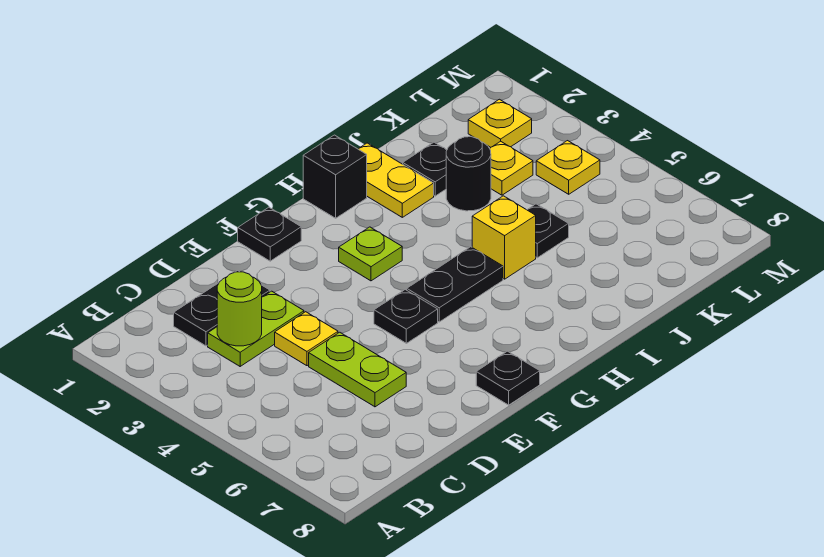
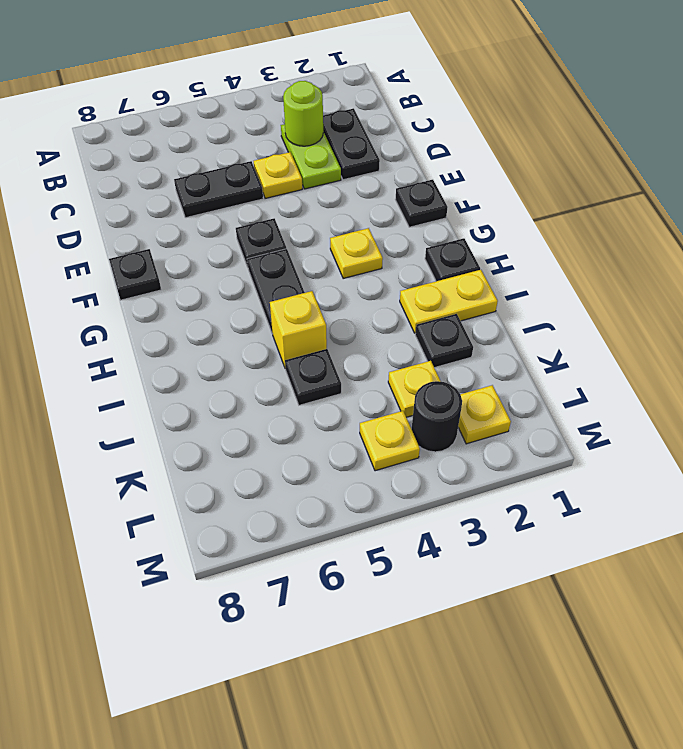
lime 1x2 plate [309,332,406,407] -> black 1x2 plate [174,161,263,218]
lime 1x1 plate [339,227,402,281] -> yellow 1x1 plate [330,228,383,278]
black 1x1 brick [303,135,367,218] -> black 1x1 plate [425,238,480,281]
black 1x1 round brick [446,137,491,211] -> black 1x1 round brick moved to [412,381,462,452]

